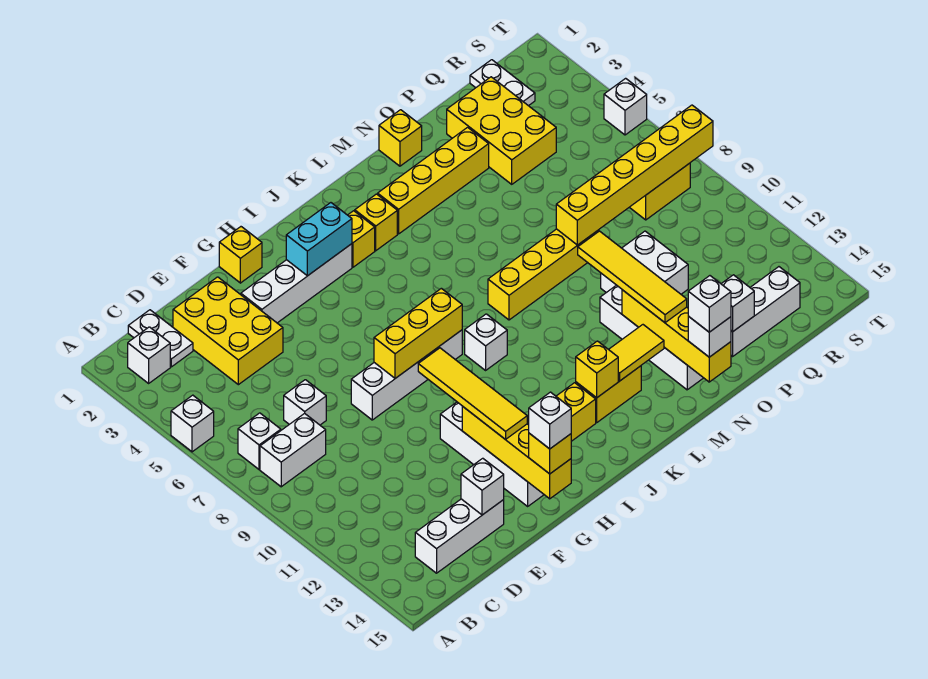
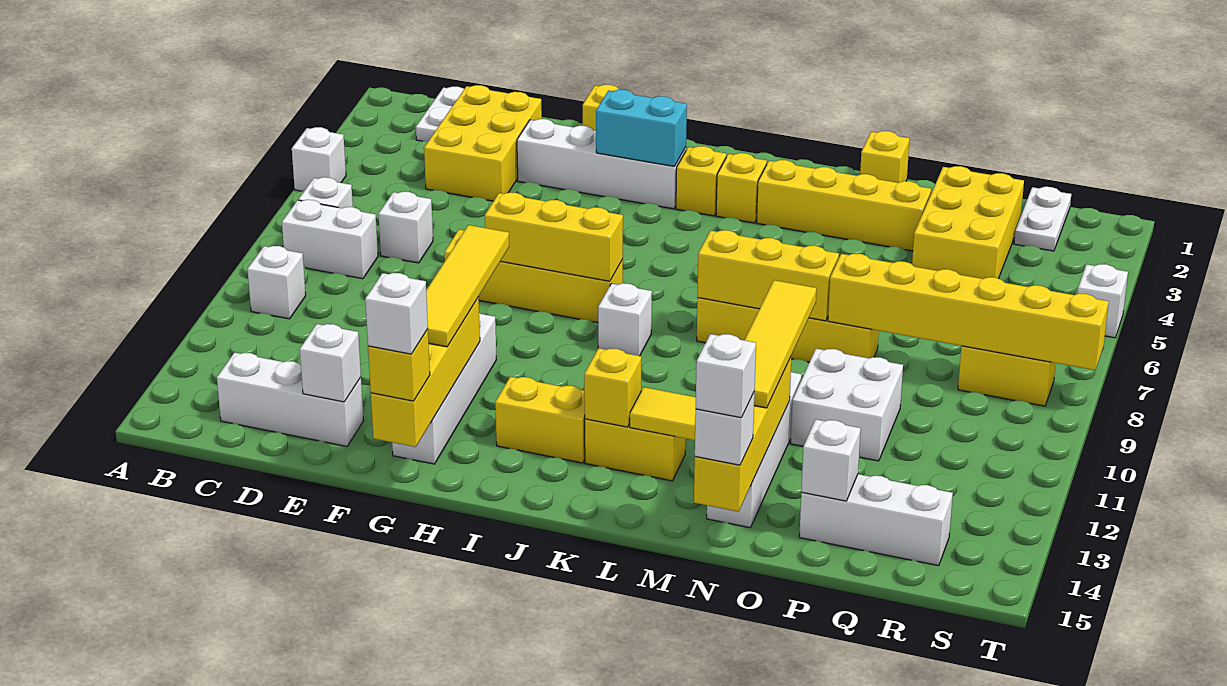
white 1x1 brick [128,327,170,383] -> white 1x1 brick moved to [247,246,306,319]
white 1x4 brick [351,330,462,420] -> yellow 1x4 brick [445,229,623,323]
none -> yellow 1x3 brick [697,230,839,321]

